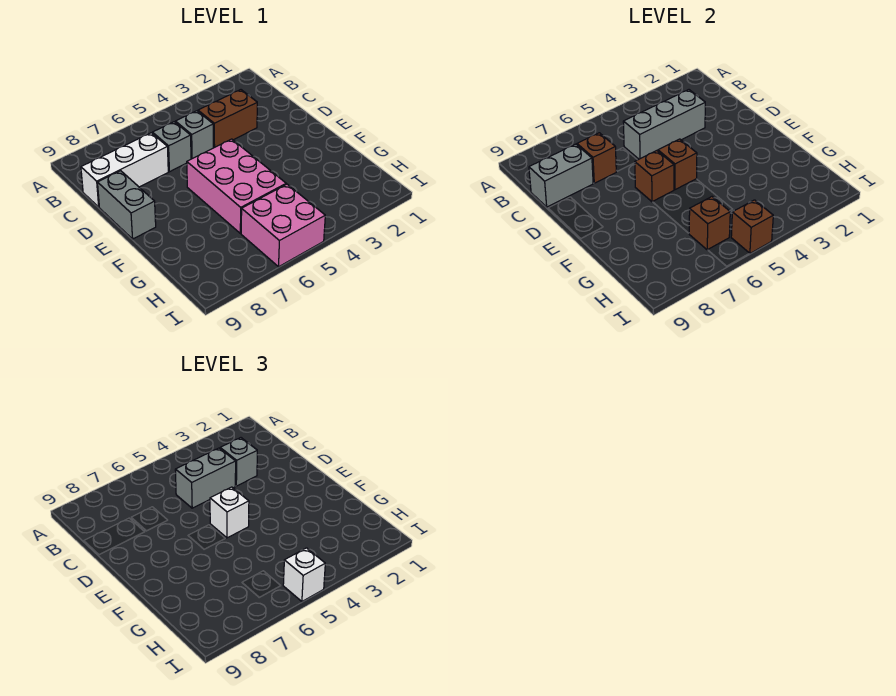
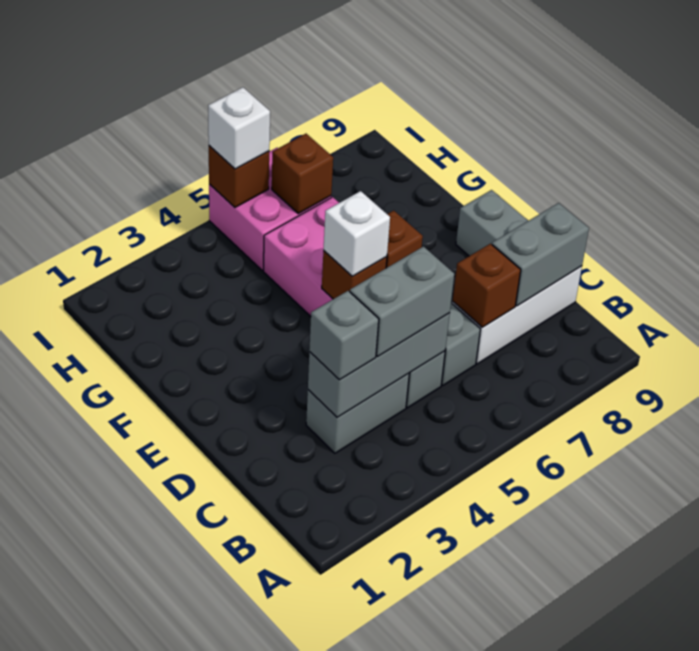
brown 1x2 brick [198,90,257,148] -> grey 1x2 brick [306,373,409,453]

